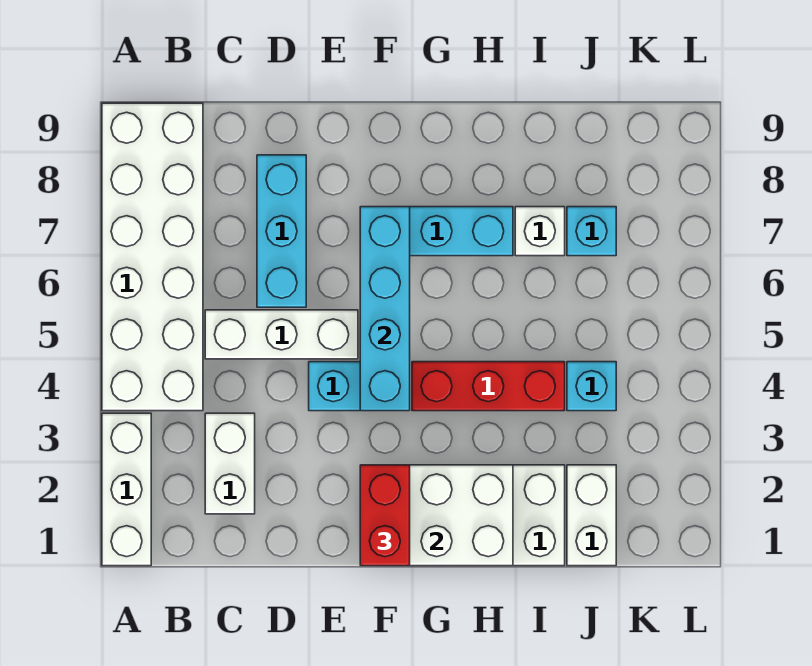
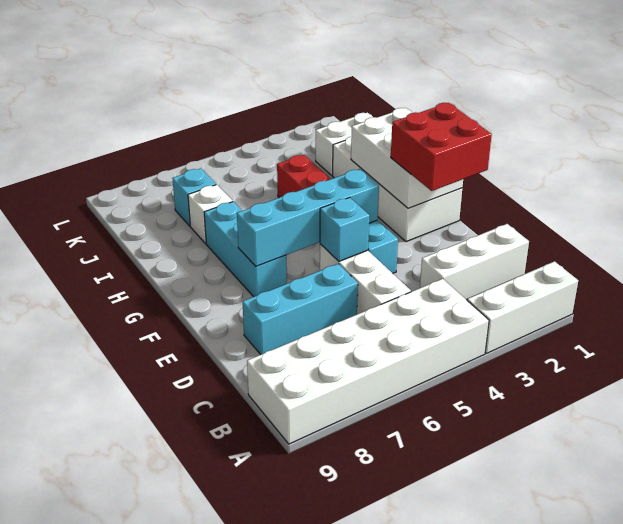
white 1x2 brick [205,413,255,514] -> white 1x3 brick [420,224,529,300]
red 1x2 brick [360,465,410,566] -> red 2x2 brick [391,103,492,191]
cyan 1x1 brick [567,362,616,411] -> cyan 1x1 brick moved to [320,197,369,261]

